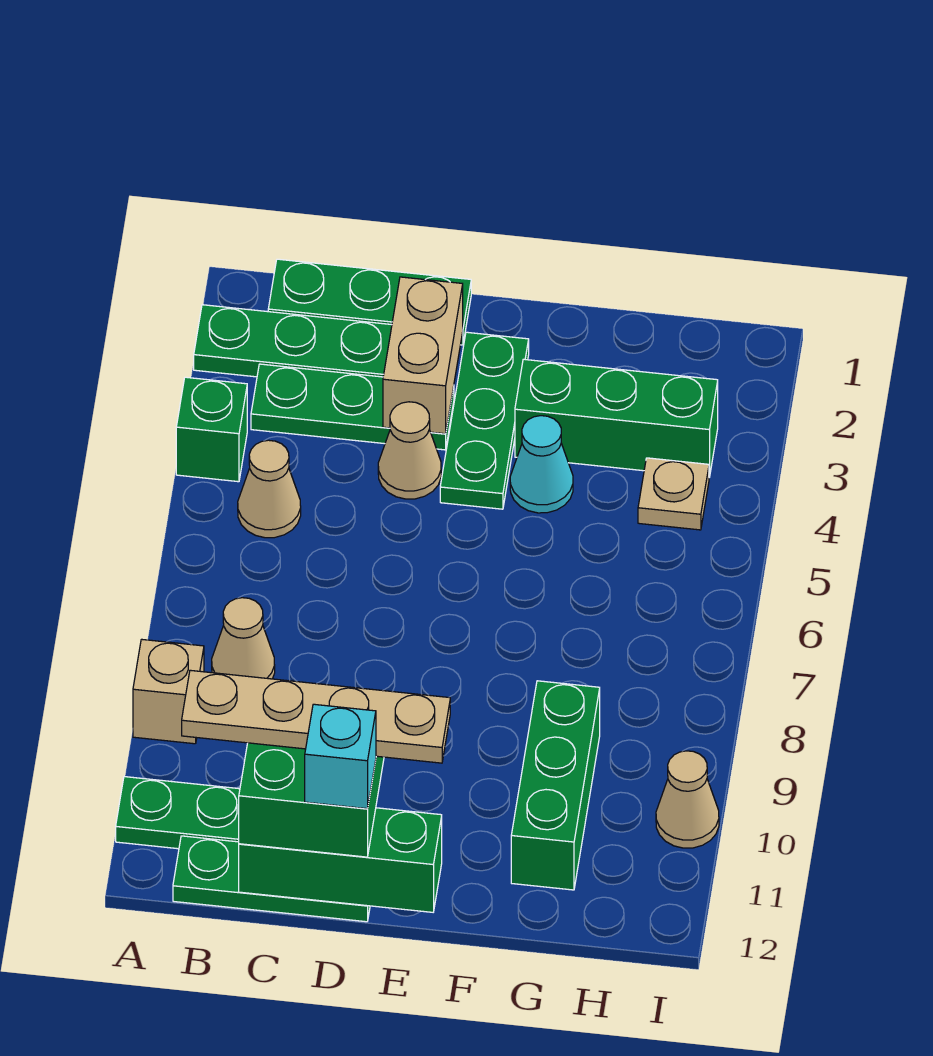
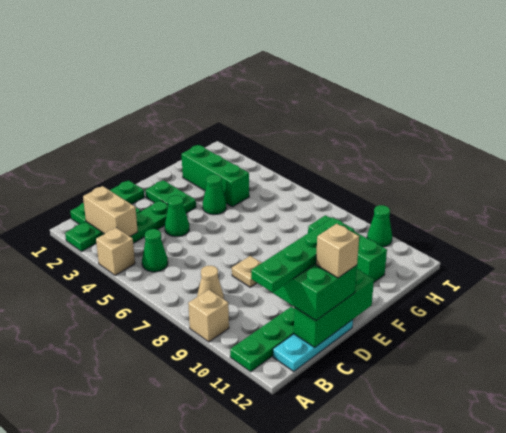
green 1x1 brick [176,377,247,482] -> tan 1x1 brick [96,228,135,275]
tan 1x1 cone [238,440,301,538] -> green 1x1 cone [142,229,168,272]
tan 1x4 plate [182,670,450,763] -> green 1x4 plate [251,217,354,293]
green 1x3 plate [173,836,370,922] -> cyan 1x3 plate [273,320,353,371]
tan 1x2 brick [383,277,463,434] -> tan 1x2 brick moved to [83,186,138,236]
tan 1x1 cone [378,402,441,499] -> green 1x1 cone [165,195,189,237]
cyan 1x1 brick [305,704,376,809] -> tan 1x1 brick [316,224,359,278]
green 1x3 plate [440,332,529,509] -> green 1x2 plate [145,180,196,213]
green 1x3 brick [515,359,718,477] -> green 1x3 brick turned to [182,145,249,207]
cyan 1x1 cone [510,416,573,513] -> green 1x1 cone [203,174,226,215]
tan 1x1 plate [638,458,709,530] -> tan 1x1 plate moved to [232,256,261,287]
tan 1x1 cone [656,751,719,848] -> green 1x1 cone [367,205,392,247]

